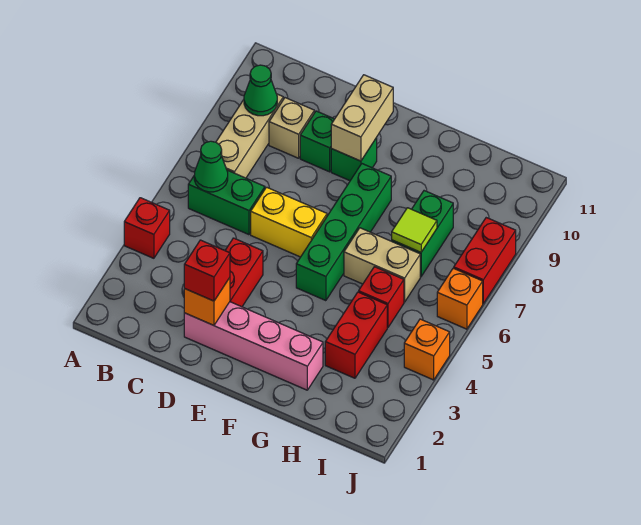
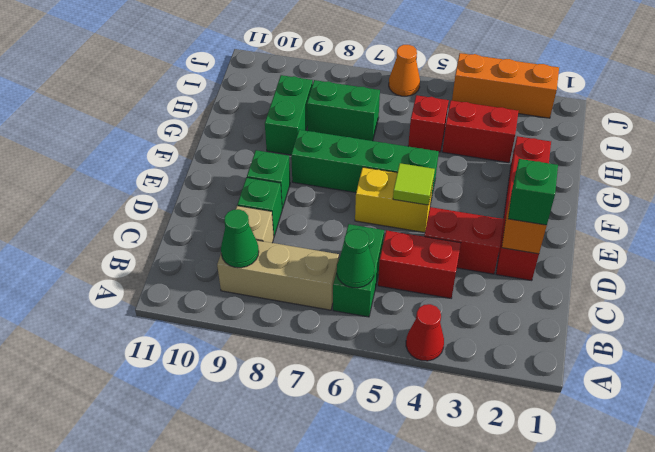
red 1x1 brick [124,198,170,258] -> red 1x1 cone [406,304,444,361]
pink 1x4 brick [184,302,323,390] -> red 1x4 brick [496,136,551,281]
red 1x1 brick [184,240,230,301] -> green 1x1 brick [508,159,558,225]
yellow 1x2 brick [251,187,327,257] -> yellow 1x2 brick turned to [355,167,433,232]
tan 1x2 brick [331,75,393,161] -> none
tan 1x2 brick [344,228,420,302] -> none
none -> green 1x2 brick [265,75,313,155]
lime 1x1 tile [392,208,437,252] -> lime 1x1 tile moved to [393,163,435,205]
orange 1x1 brick [404,319,450,380] -> orange 1x3 brick [452,53,559,118]
orange 1x1 brick [437,268,483,329] -> orange 1x1 cone [389,45,420,96]
red 1x2 brick [454,218,516,303] -> red 1x2 brick moved to [378,230,461,298]

